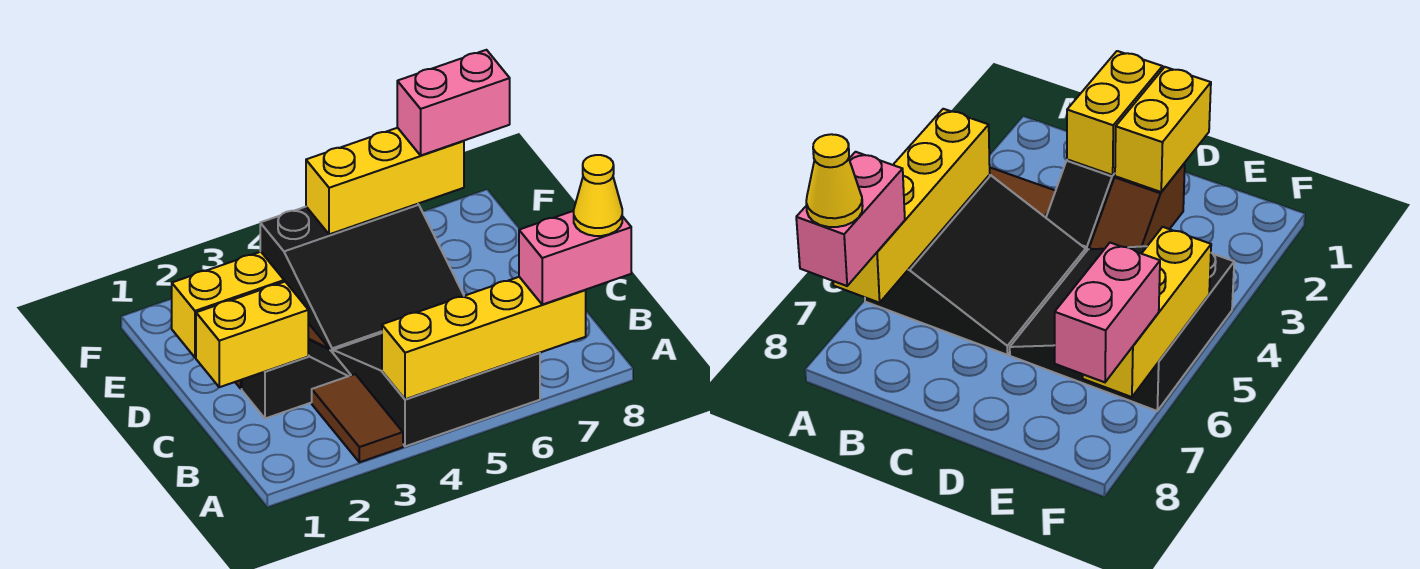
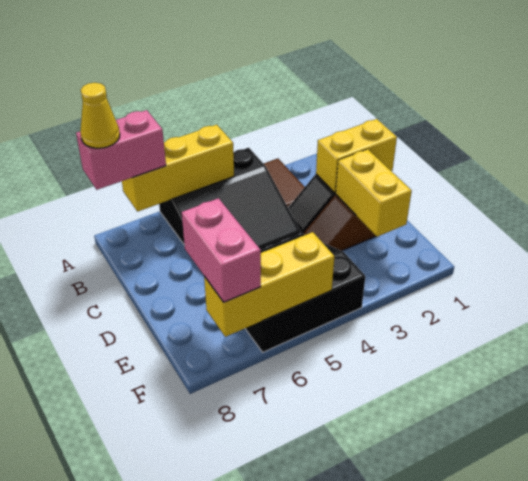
yellow 1x4 brick [382,277,586,399] -> yellow 1x3 brick [122,125,234,212]
yellow 1x2 brick [172,252,284,357] -> yellow 1x2 brick turned to [336,149,412,237]
pink 1x2 brick [397,50,510,155] -> pink 1x2 brick turned to [182,198,261,302]

